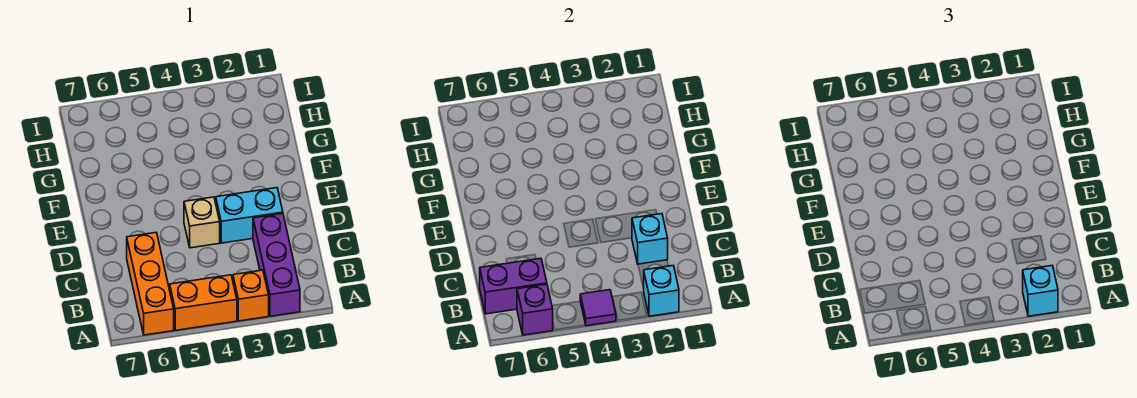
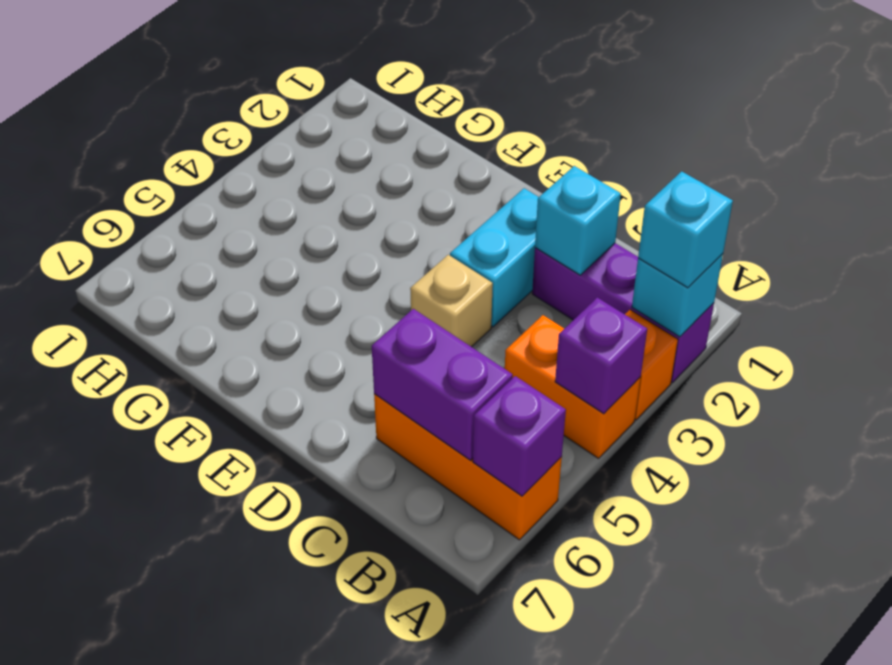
orange 1x2 brick [170,275,237,330] -> orange 1x2 brick turned to [505,315,641,458]
purple 1x1 tile [580,290,616,326] -> purple 1x1 brick [555,297,647,414]
purple 1x2 brick [480,258,547,314] -> purple 1x2 brick turned to [372,309,513,460]

